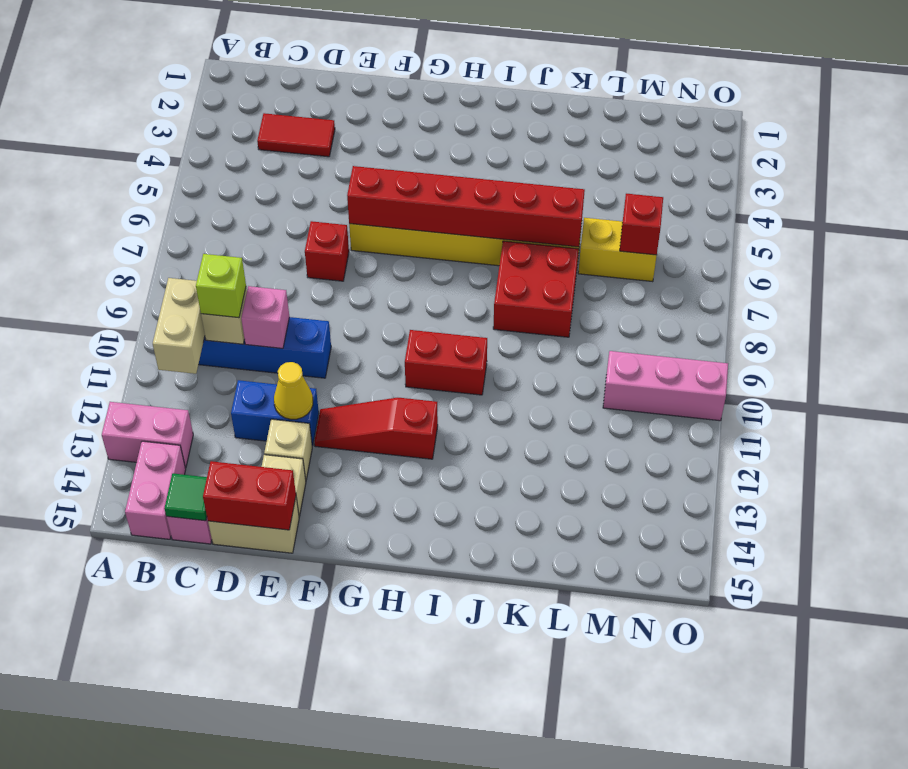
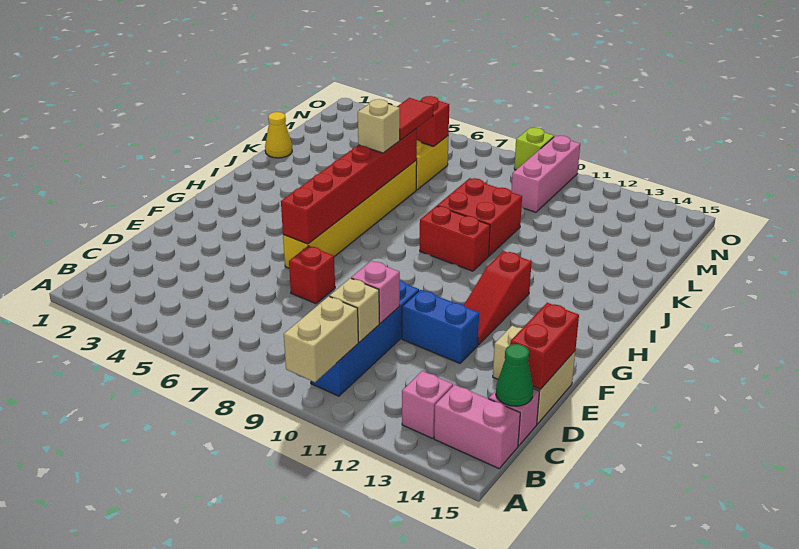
pink 1x2 brick [102,402,193,468] -> pink 1x1 brick [402,371,453,439]
tan 1x2 brick [153,278,205,374] -> tan 1x2 brick turned to [284,296,358,382]
red 1x2 tile [257,113,335,157] -> red 1x2 tile moved to [397,98,434,140]
lime 1x1 brick [196,254,246,318] -> lime 1x1 brick moved to [514,128,554,170]
green 1x1 tile [164,473,207,521] -> green 1x1 cone [496,344,533,406]
blue 1x2 brick [231,380,319,446] -> blue 1x2 brick turned to [402,290,479,363]
yellow 1x1 cone [274,362,313,419] -> yellow 1x1 cone moved to [265,112,292,158]
tan 1x1 brick [264,419,312,480] -> tan 1x1 brick moved to [358,99,400,153]
red 1x2 brick [405,330,487,395] -> red 1x2 brick turned to [420,206,490,271]
red 2x2 brick [493,241,579,337] -> red 2x2 brick moved to [437,178,522,256]

